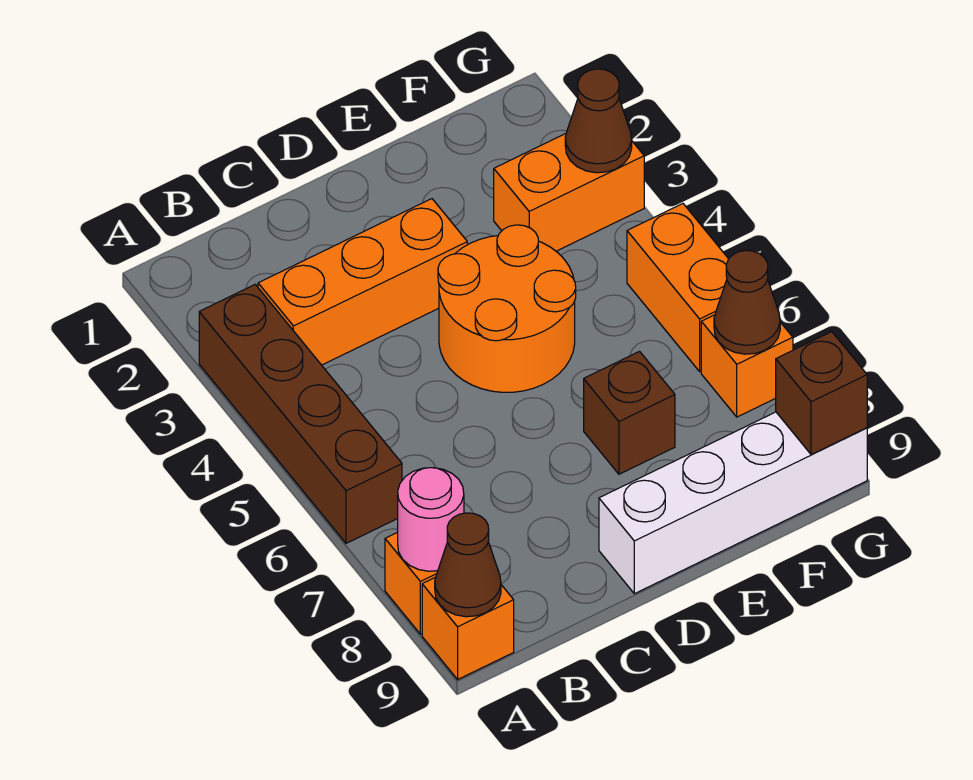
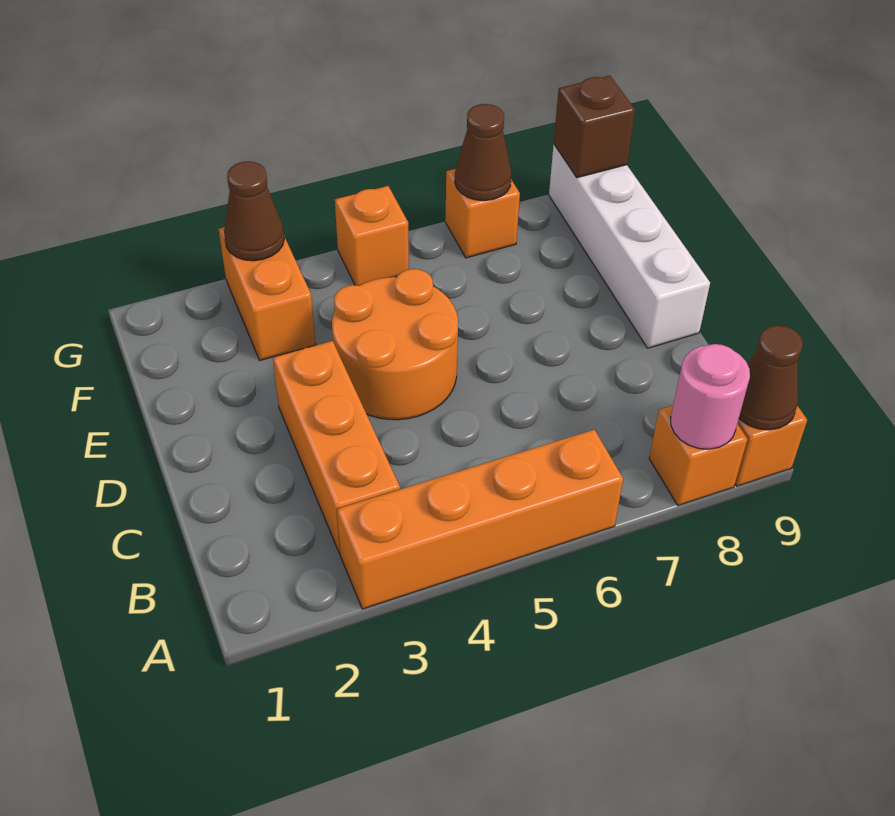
brown 1x4 brick [199,285,402,543] -> orange 1x4 brick [337,430,623,609]
brown 1x1 brick [584,352,675,474] -> none
orange 1x2 brick [627,204,728,371] -> orange 1x1 brick [335,186,409,286]

